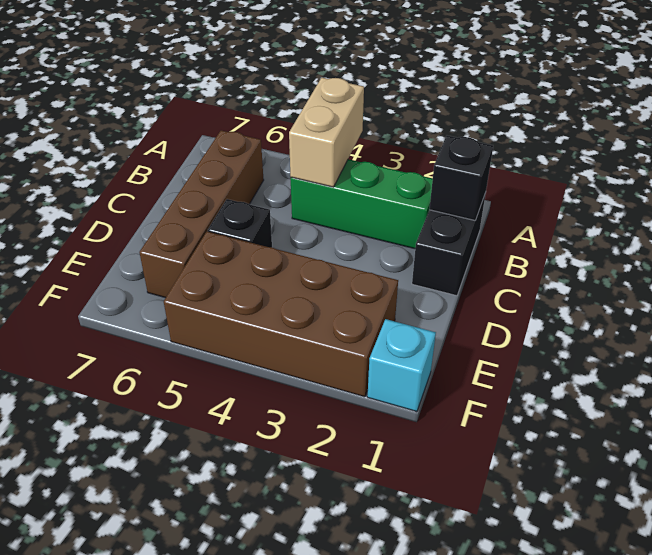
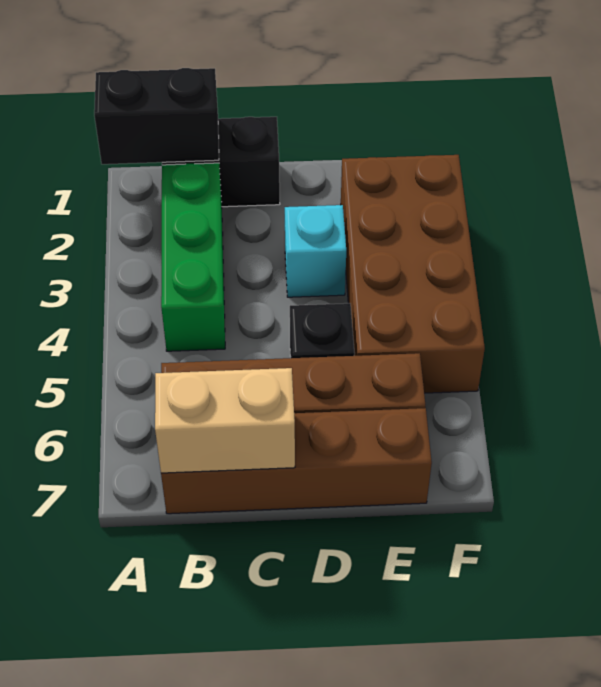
tan 1x2 brick [289,78,364,187] -> tan 1x2 brick moved to [155,368,295,473]
black 1x1 brick [429,136,493,220] -> black 1x2 brick [94,68,219,164]
none -> brown 1x4 brick [161,408,432,514]
cyan 1x1 brick [367,319,436,412] -> cyan 1x1 brick moved to [285,205,346,297]

